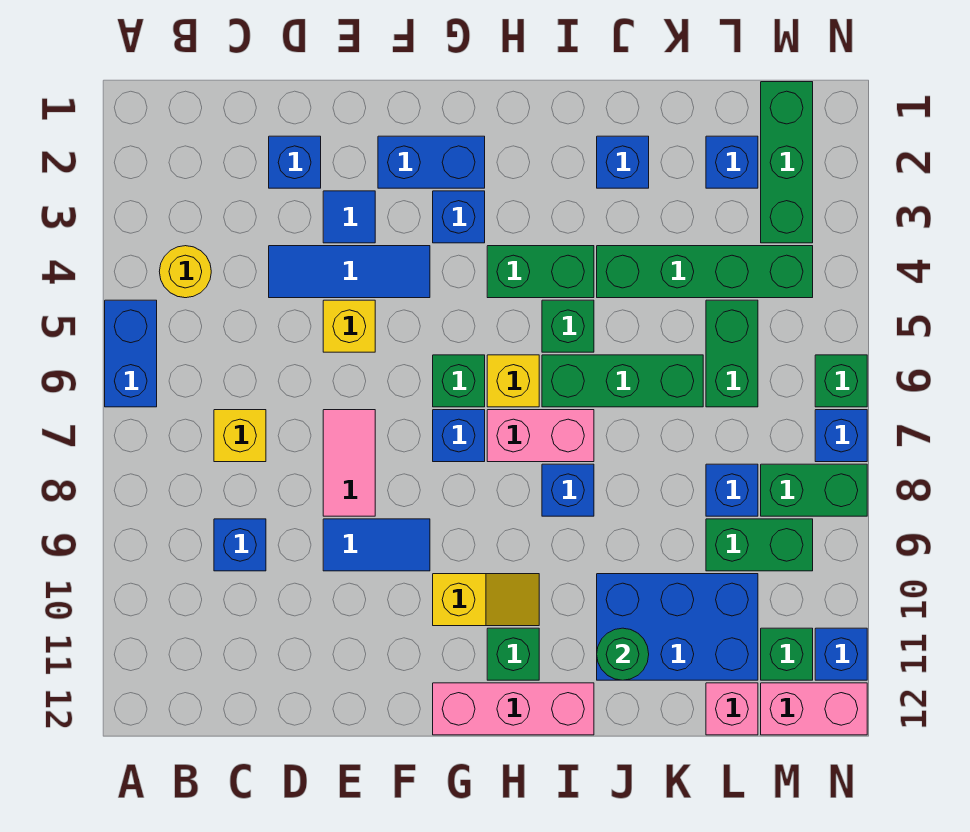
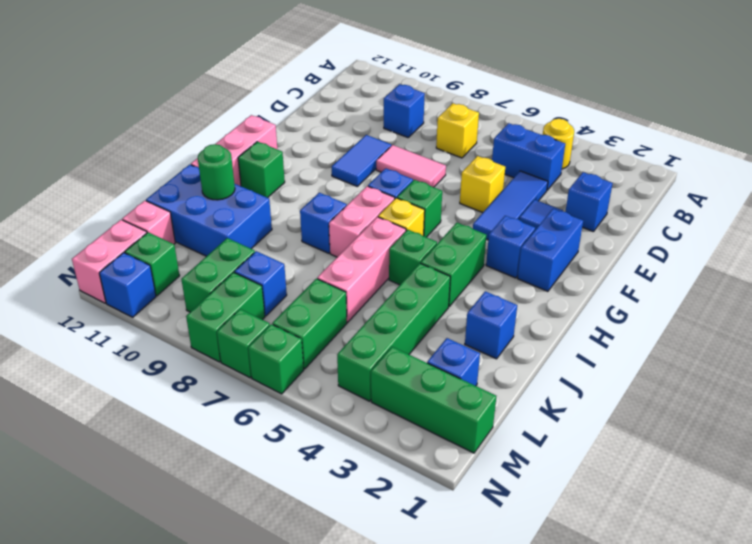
blue 1x2 brick [105,300,157,407] -> blue 1x2 brick moved to [492,123,565,190]
yellow 1x2 slope [433,574,539,626] -> none
green 1x3 brick [542,355,703,407] -> pink 1x3 brick [317,217,406,322]
blue 2x3 brick [597,574,758,680] -> blue 2x3 brick turned to [146,165,272,256]
green 1x2 brick [706,300,758,407] -> green 1x2 brick turned to [272,279,347,369]
blue 1x1 brick [815,410,867,462] -> green 1x1 brick [217,309,270,378]

